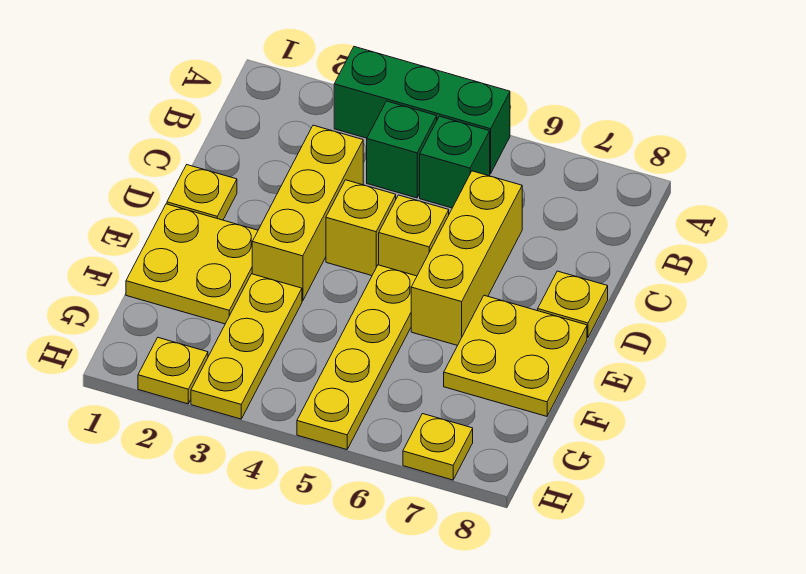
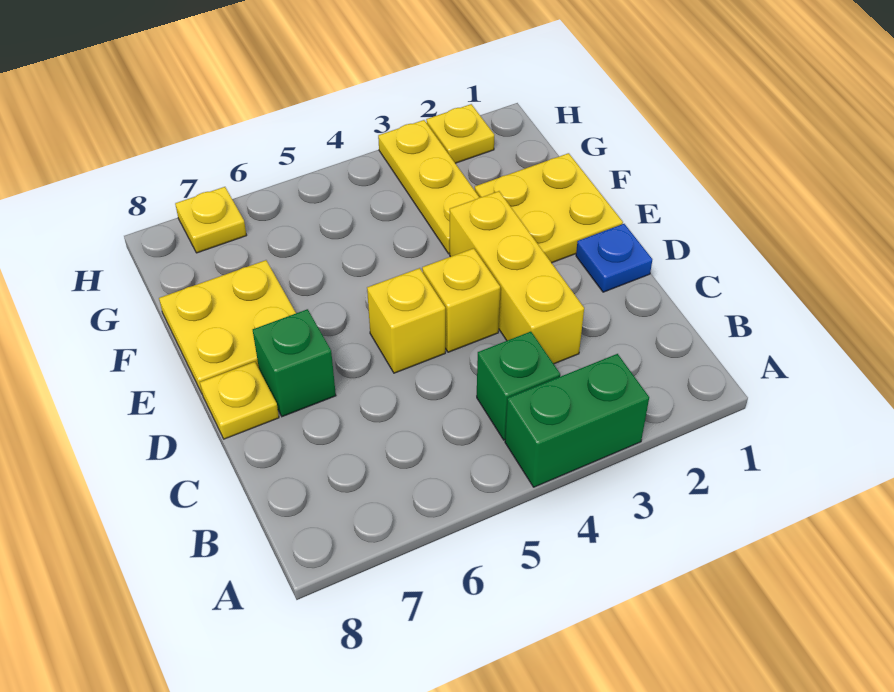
green 1x3 brick [334,47,510,174] -> green 1x2 brick [505,354,649,487]
green 1x1 brick [420,116,490,208] -> green 1x1 brick moved to [253,309,336,417]
yellow 1x3 brick [411,171,522,345] -> none
yellow 1x1 plate [167,165,237,220] -> blue 1x1 plate [576,224,652,292]
yellow 1x4 plate [297,265,417,449] -> none

